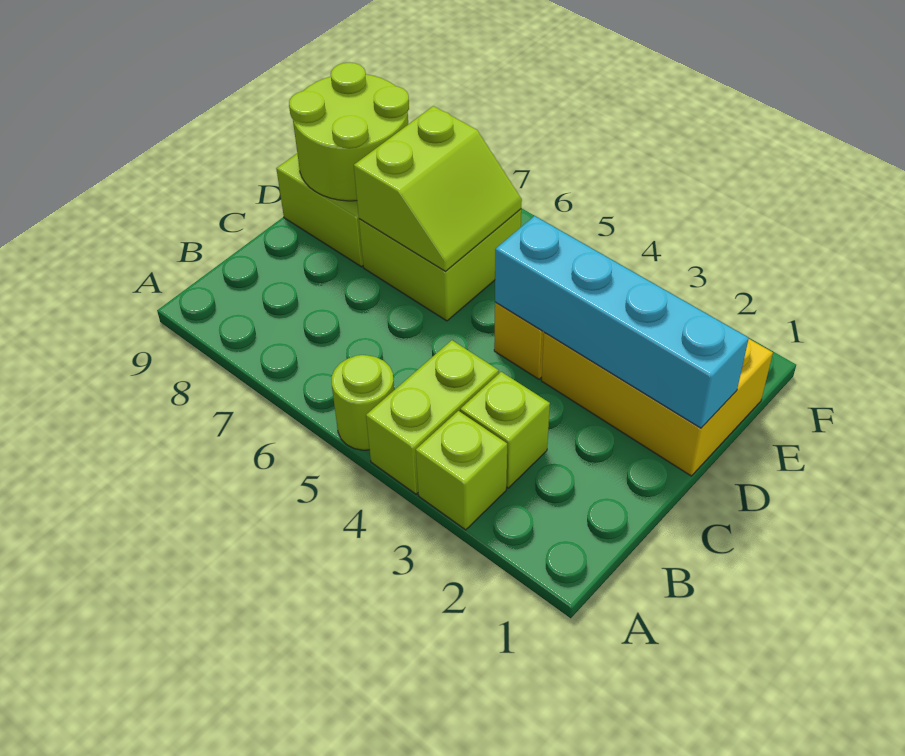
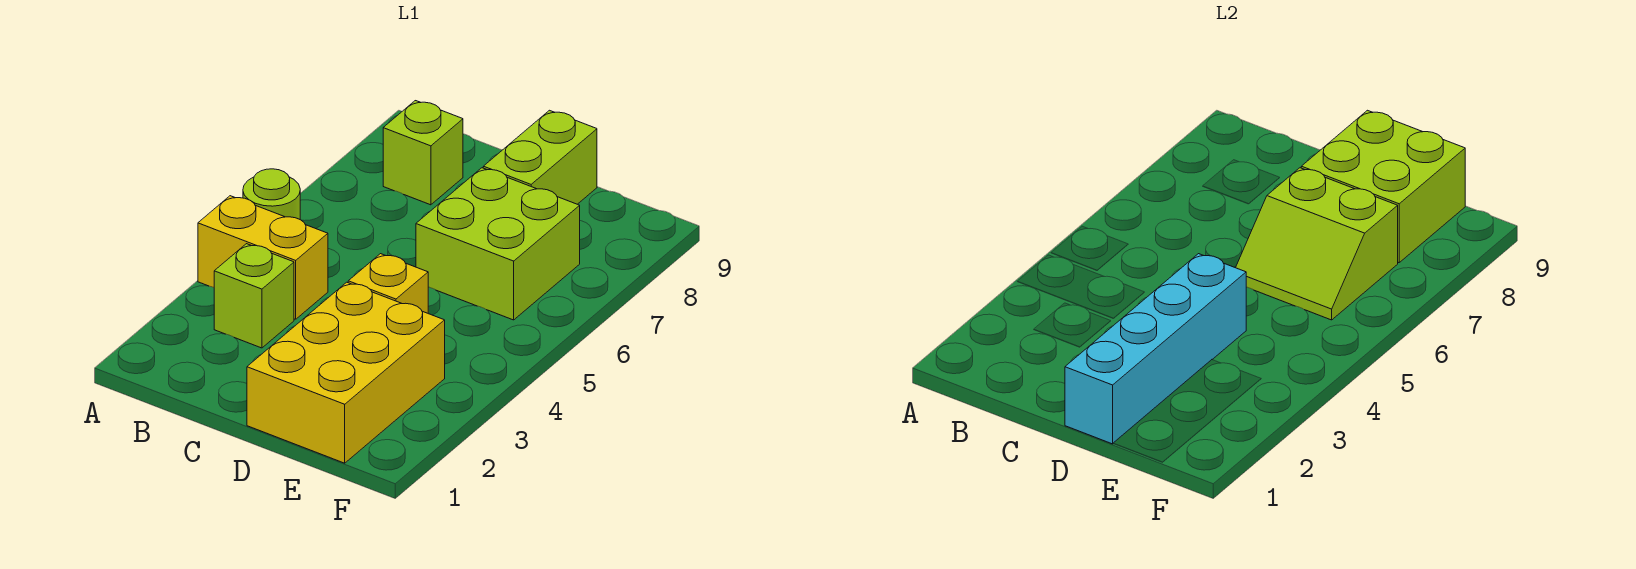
lime 1x1 brick [416,411,507,530] -> lime 1x1 brick moved to [383,101,463,205]
lime 1x2 brick [366,340,499,494] -> yellow 1x2 brick [198,196,328,319]
lime 2x2 round brick [289,62,409,201] -> lime 2x2 brick [1301,110,1465,263]

